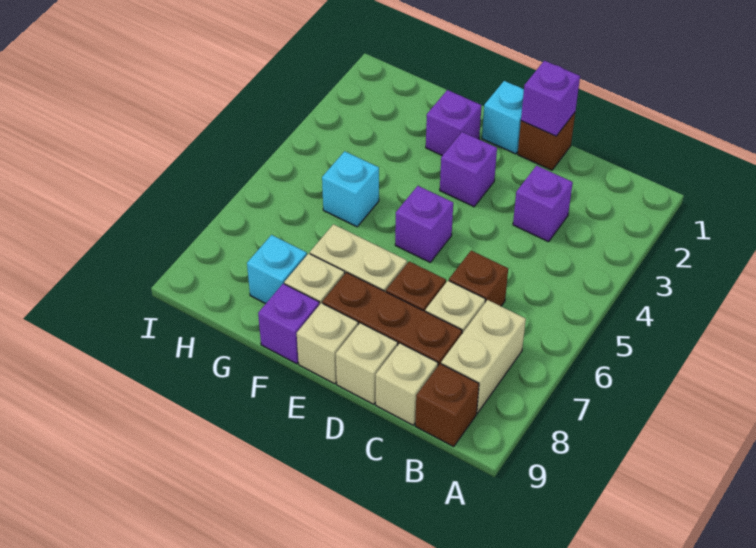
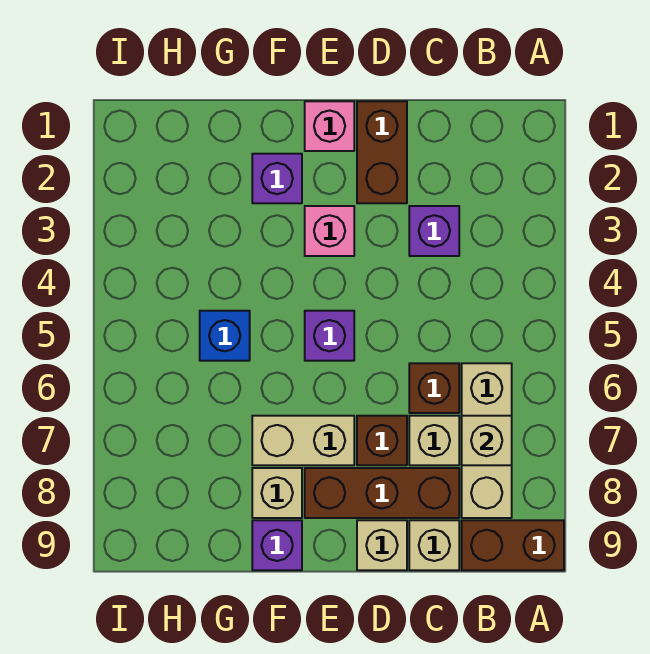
tan 1x2 brick [441,300,526,413] -> tan 1x3 brick [462,363,512,518]
brown 1x1 brick [415,364,479,447] -> brown 1x2 brick [462,520,564,570]
brown 1x1 brick [518,113,575,170] -> brown 1x2 brick [357,101,407,203]
purple 1x1 brick [521,61,580,136] -> none
cyan 1x1 brick [482,81,524,154] -> pink 1x1 brick [305,101,354,151]
purple 1x1 brick [440,132,497,207] -> pink 1x1 brick [305,206,354,256]
tan 1x1 brick [297,303,358,384] -> tan 1x1 brick moved to [462,416,512,465]
cyan 1x1 brick [322,151,379,227] -> blue 1x1 brick [200,311,250,361]
cyan 1x1 brick [247,235,307,304] -> none

